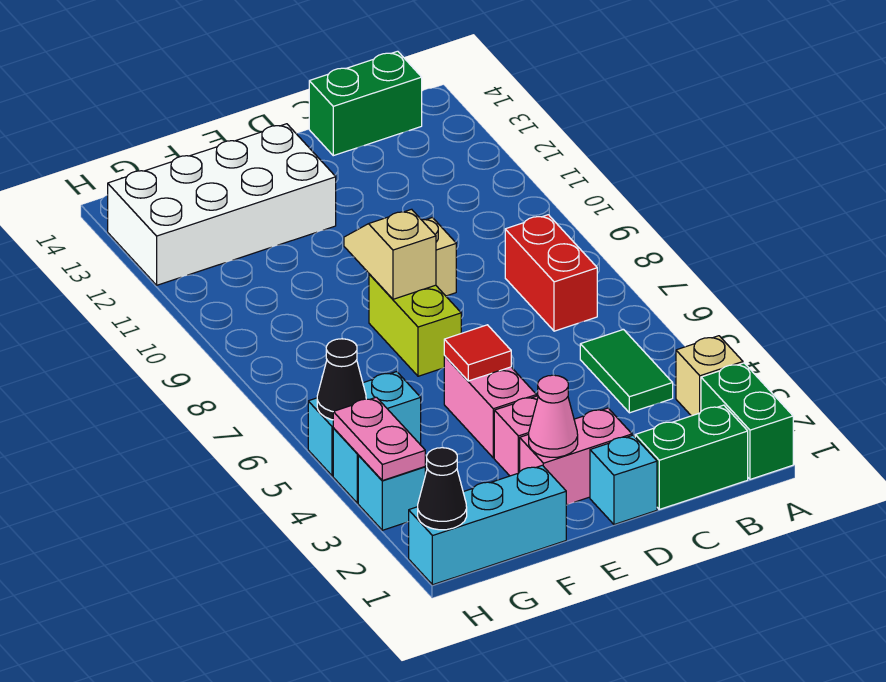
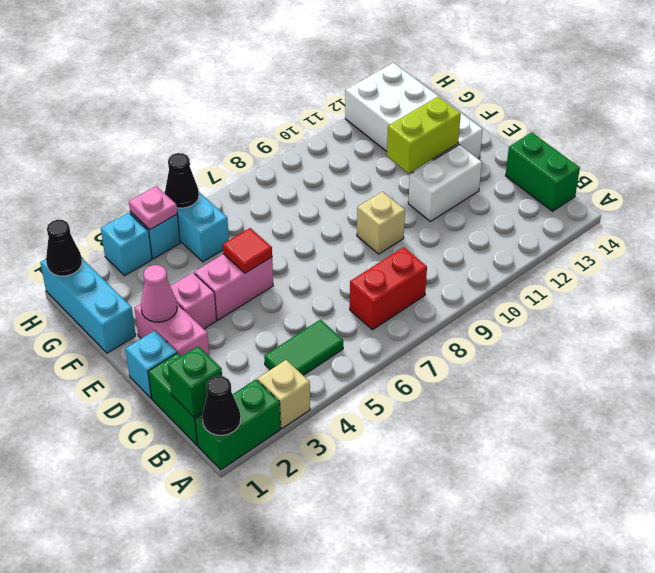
none -> black 1x1 cone [202,376,241,435]
none -> green 1x1 brick [168,346,222,417]
none -> white 1x2 brick [408,145,482,221]
lime 1x2 brick [369,274,461,376] -> lime 1x2 brick moved to [387,97,461,173]
tan 1x2 slope [344,209,436,299] -> none
pink 1x2 plate [333,397,425,481] -> pink 1x1 plate [129,186,177,230]

